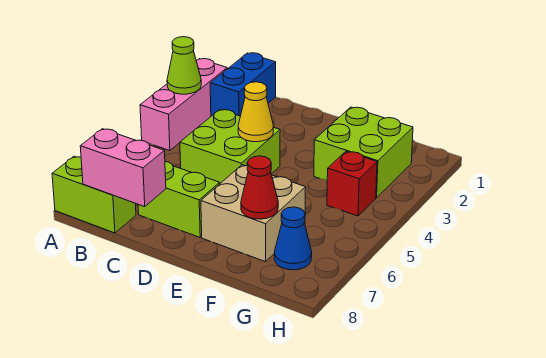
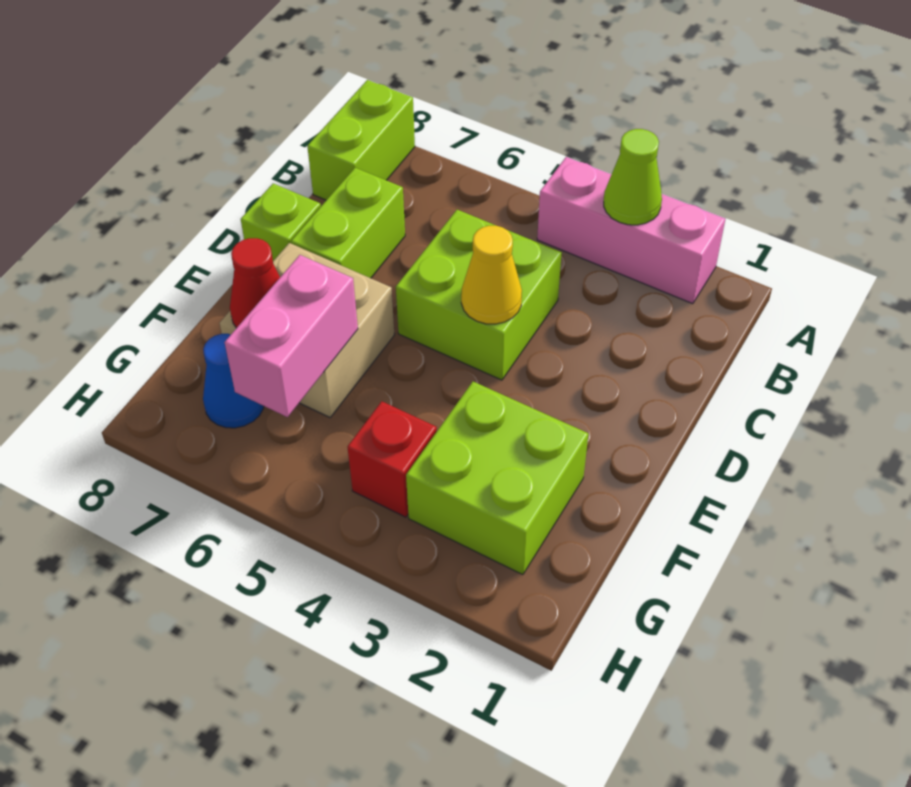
blue 1x2 brick [210,53,276,116] -> none
pink 1x2 brick [80,129,166,207] -> pink 1x2 brick moved to [225,255,358,417]
none -> lime 1x1 brick [241,184,321,261]

